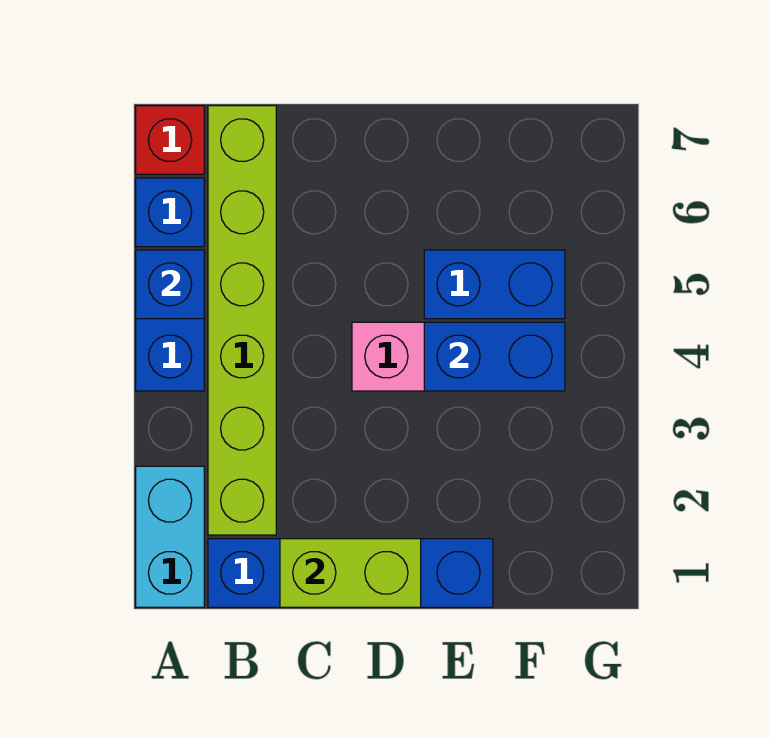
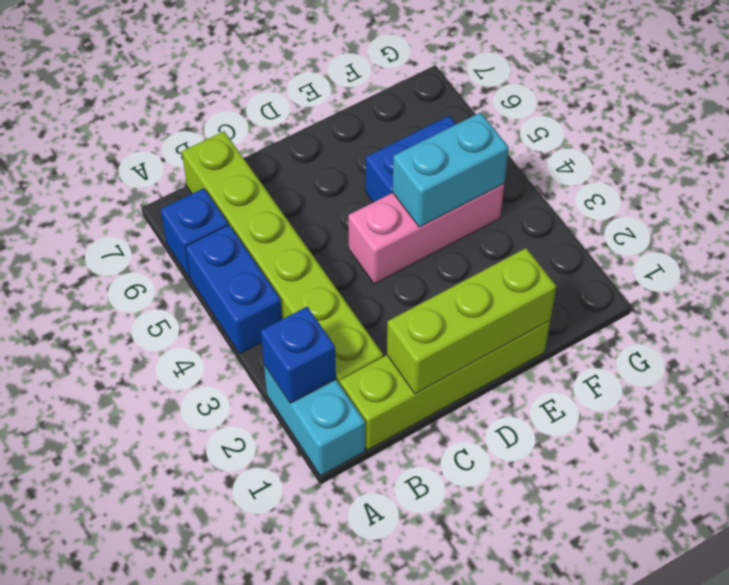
blue 1x1 brick [136,250,204,319] -> blue 1x1 brick moved to [261,307,336,403]
red 1x1 brick [136,106,204,174] -> none
blue 1x4 brick [208,539,493,607] -> lime 1x4 brick [340,321,550,450]
lime 1x2 brick [280,539,421,607] -> lime 1x3 brick [387,248,556,394]
blue 1x2 brick [424,322,565,391] -> cyan 1x2 brick [393,113,509,227]

